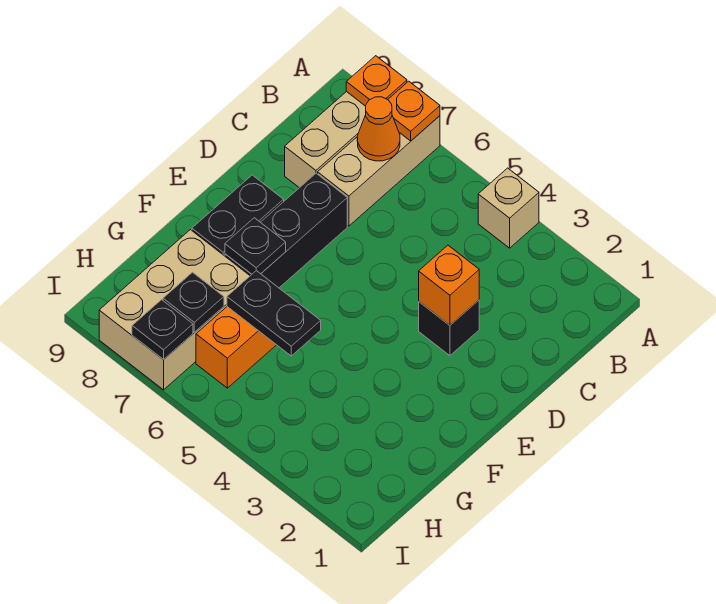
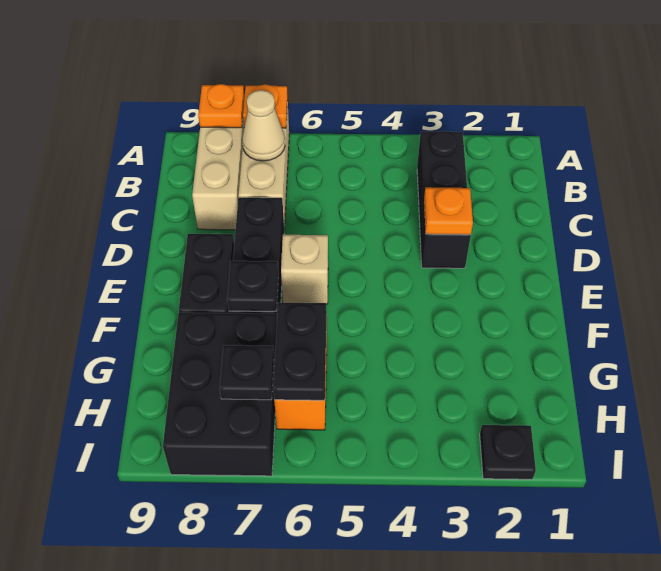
tan 1x1 brick [478,168,539,248] -> tan 1x1 brick moved to [281,235,328,304]
orange 1x1 cone [357,97,400,161] -> tan 1x1 cone [242,90,285,161]
black 1x1 brick [419,300,479,356] -> black 1x3 brick [417,131,471,268]
orange 1x1 brick [419,245,479,325] -> orange 1x1 plate [424,187,473,235]
black 1x2 plate [227,271,321,356] -> black 1x2 plate turned to [273,303,327,400]
tan 2x3 brick [99,230,250,390] -> black 2x3 brick [163,313,277,476]
black 1x1 plate [132,300,193,360] -> black 1x1 plate moved to [480,425,536,479]

